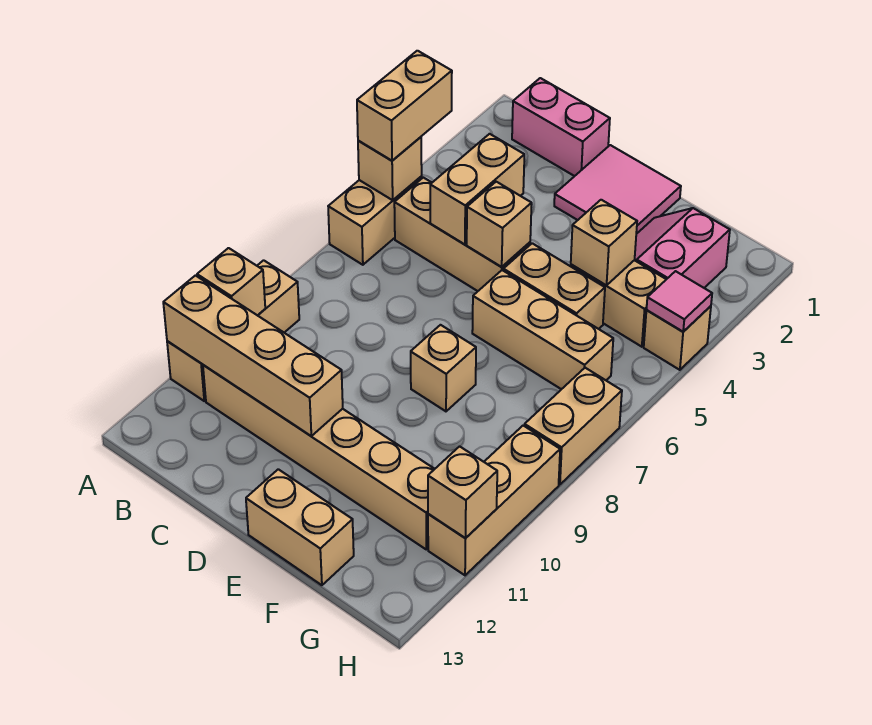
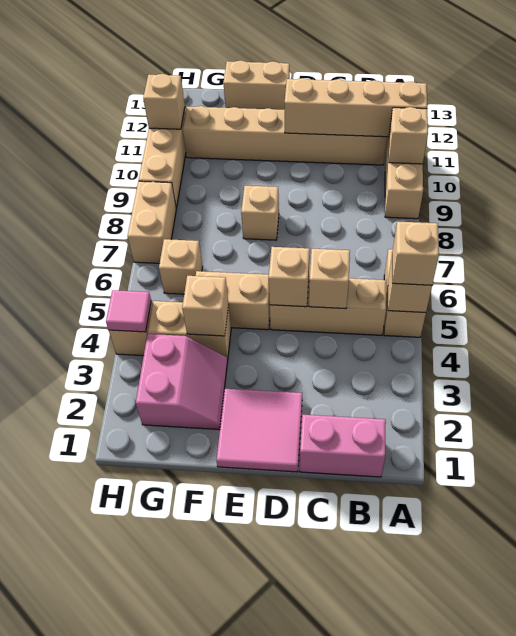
tan 1x2 brick [357,51,452,161] -> tan 1x1 brick [392,222,439,285]
tan 1x2 brick [430,134,524,245] -> tan 1x1 brick [309,249,350,309]
tan 1x3 brick [472,270,613,389] -> tan 1x1 brick [159,239,203,294]

